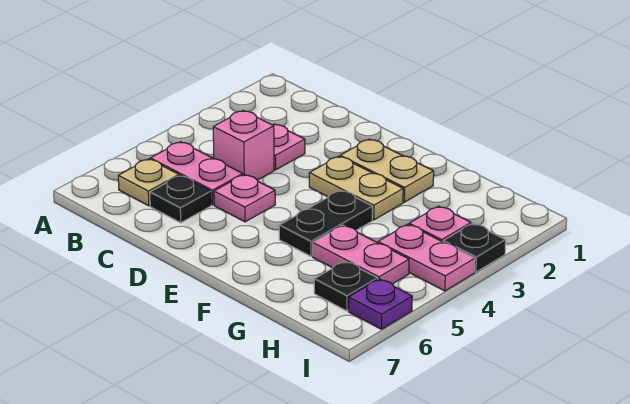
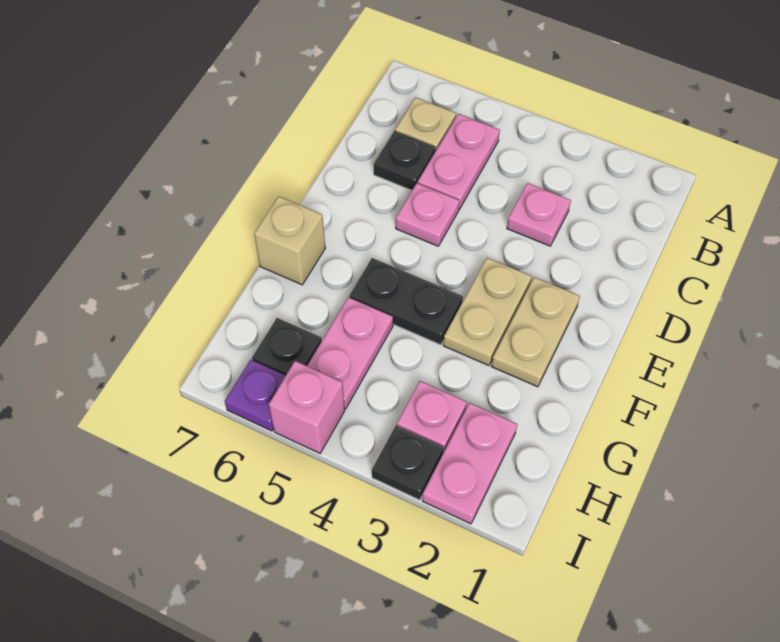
pink 1x1 brick [213,111,274,180] -> pink 1x1 brick moved to [269,361,345,453]
none -> tan 1x1 brick [254,197,325,285]
pink 1x2 plate [378,224,475,291] -> pink 1x2 plate moved to [422,403,517,524]

